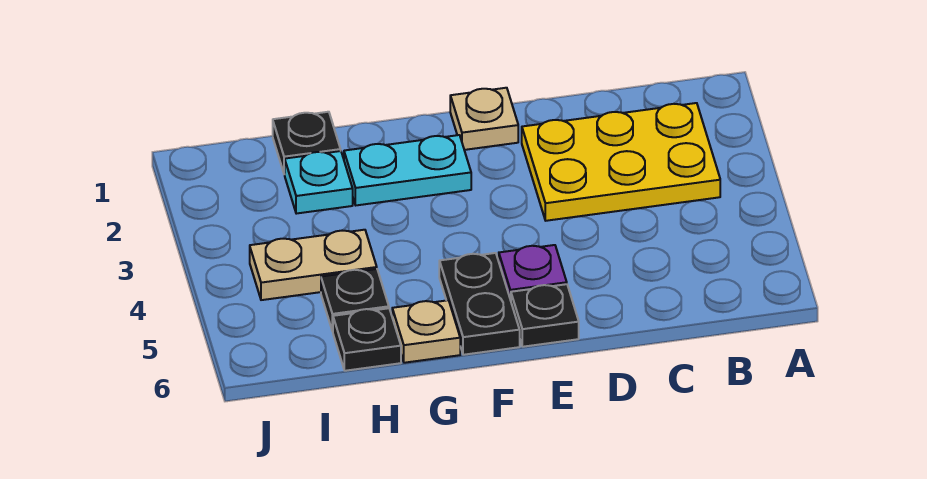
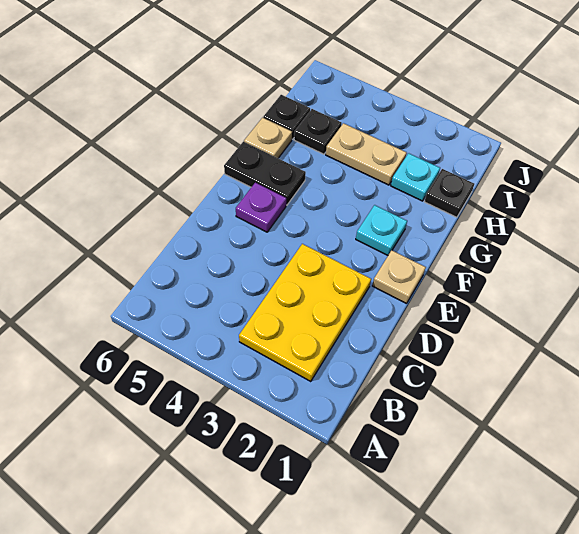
black 1x1 plate [511,284,579,347] -> none
cyan 1x2 plate [344,135,471,205] -> cyan 1x1 plate [356,205,407,255]
tan 1x2 plate [250,230,377,300] -> tan 1x2 plate turned to [326,123,407,185]

